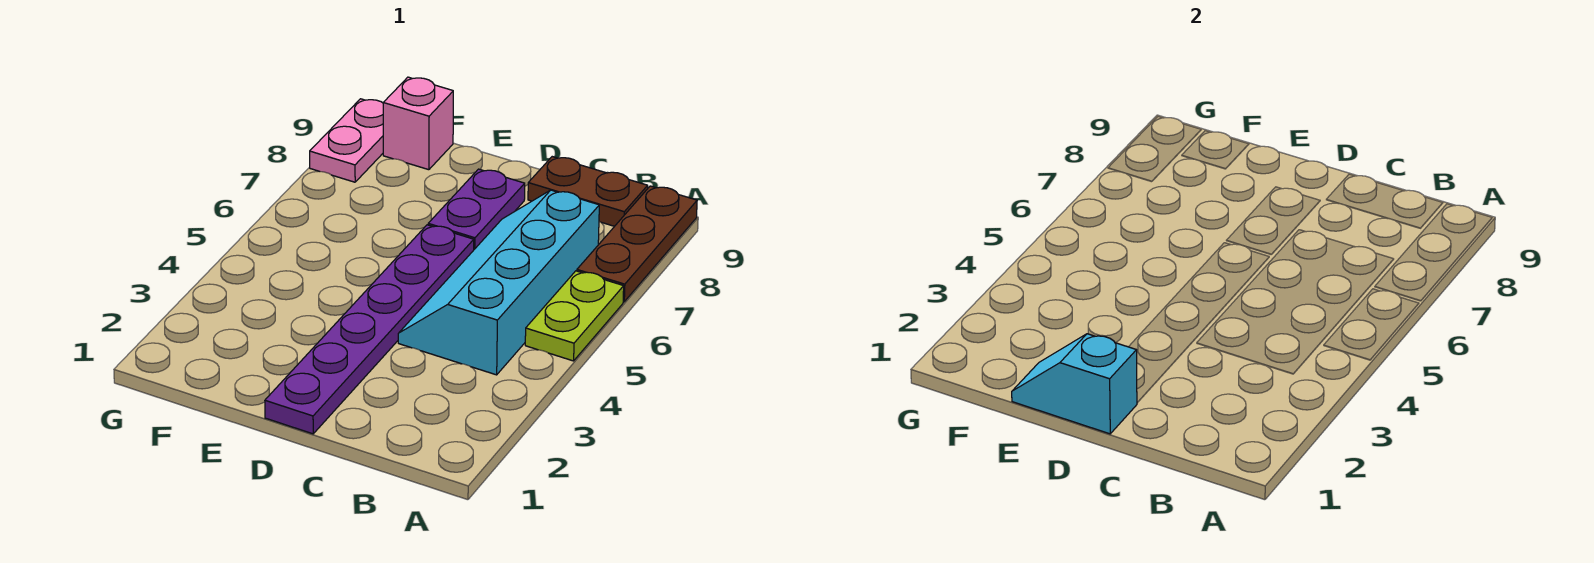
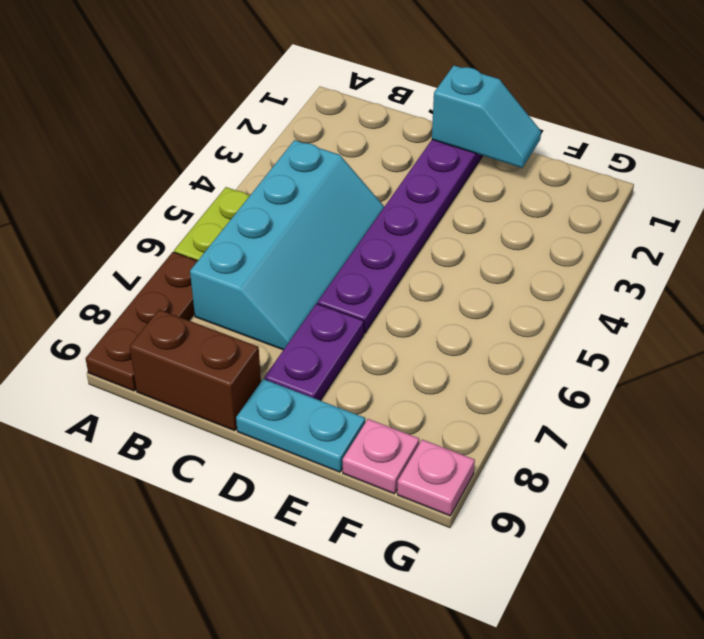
brown 1x2 plate [528,157,648,226] -> brown 1x2 brick [130,310,261,431]
none -> cyan 1x2 plate [236,379,365,472]
pink 1x1 brick [383,77,453,170] -> pink 1x1 plate [343,419,419,494]
pink 1x2 plate [310,99,383,182] -> pink 1x1 plate [397,440,475,516]

